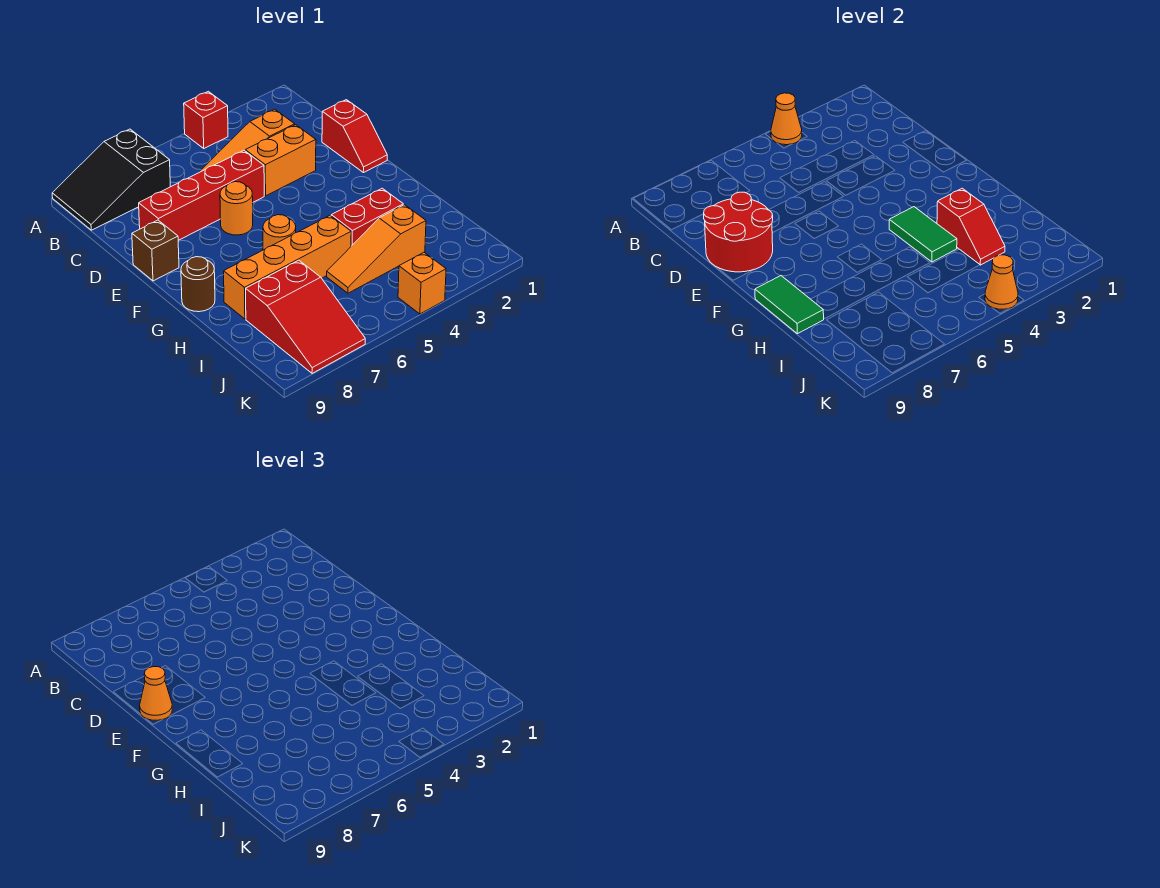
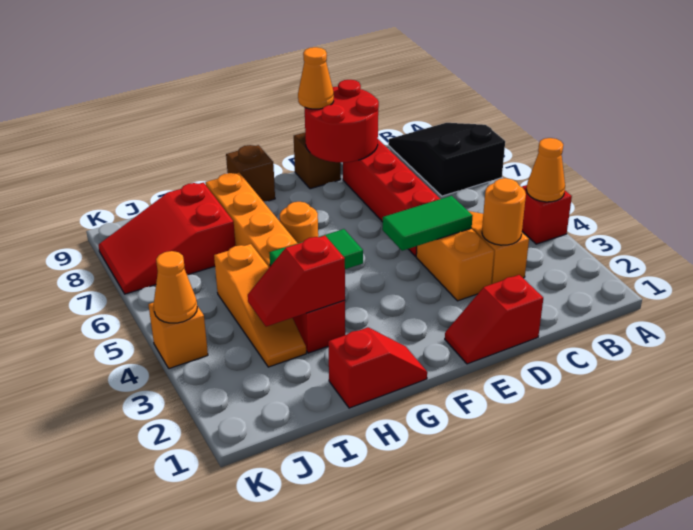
orange 1x1 round brick [220,182,253,235] -> orange 1x1 round brick moved to [482,178,526,245]
none -> red 1x2 slope [328,327,427,408]
brown 1x1 round brick [181,257,215,312] -> brown 1x1 brick [226,145,275,202]
green 1x2 tile [755,276,824,334] -> green 1x2 tile moved to [382,196,473,251]
orange 1x3 slope [327,205,426,293] -> orange 1x3 slope turned to [214,244,306,367]

